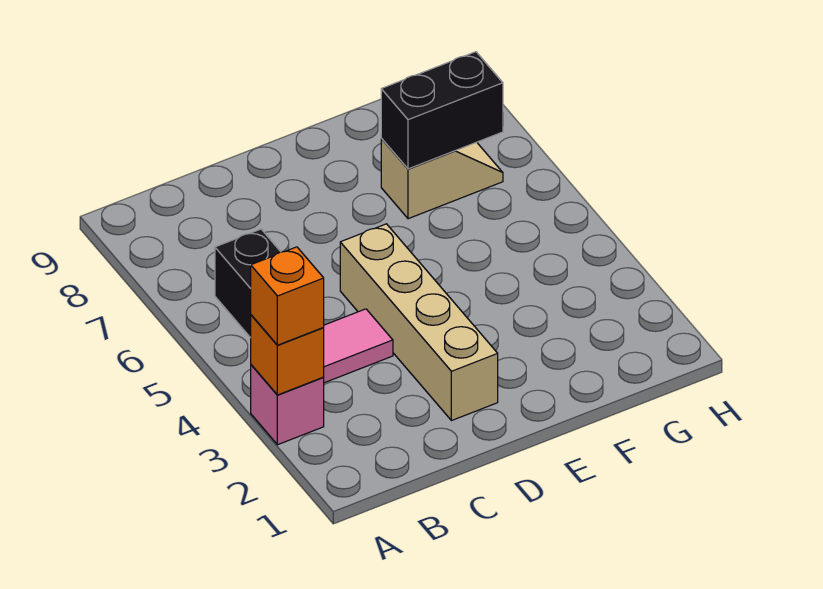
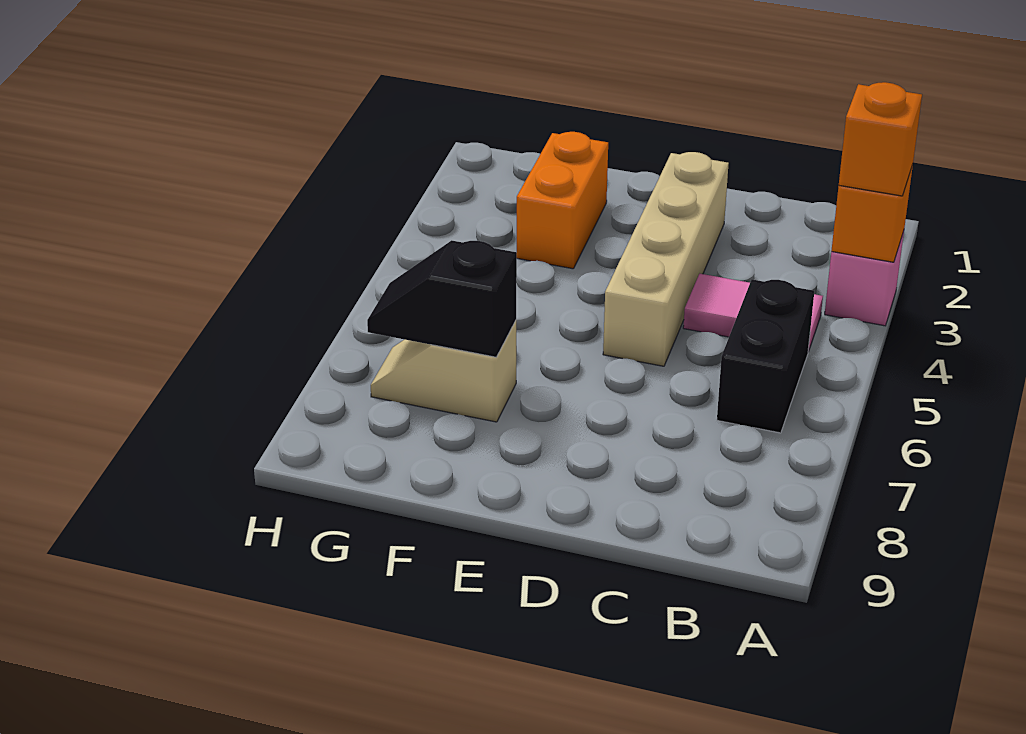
none -> orange 1x2 brick [516,132,608,269]
black 1x2 brick [381,52,503,169] -> black 1x2 slope [367,240,517,357]

